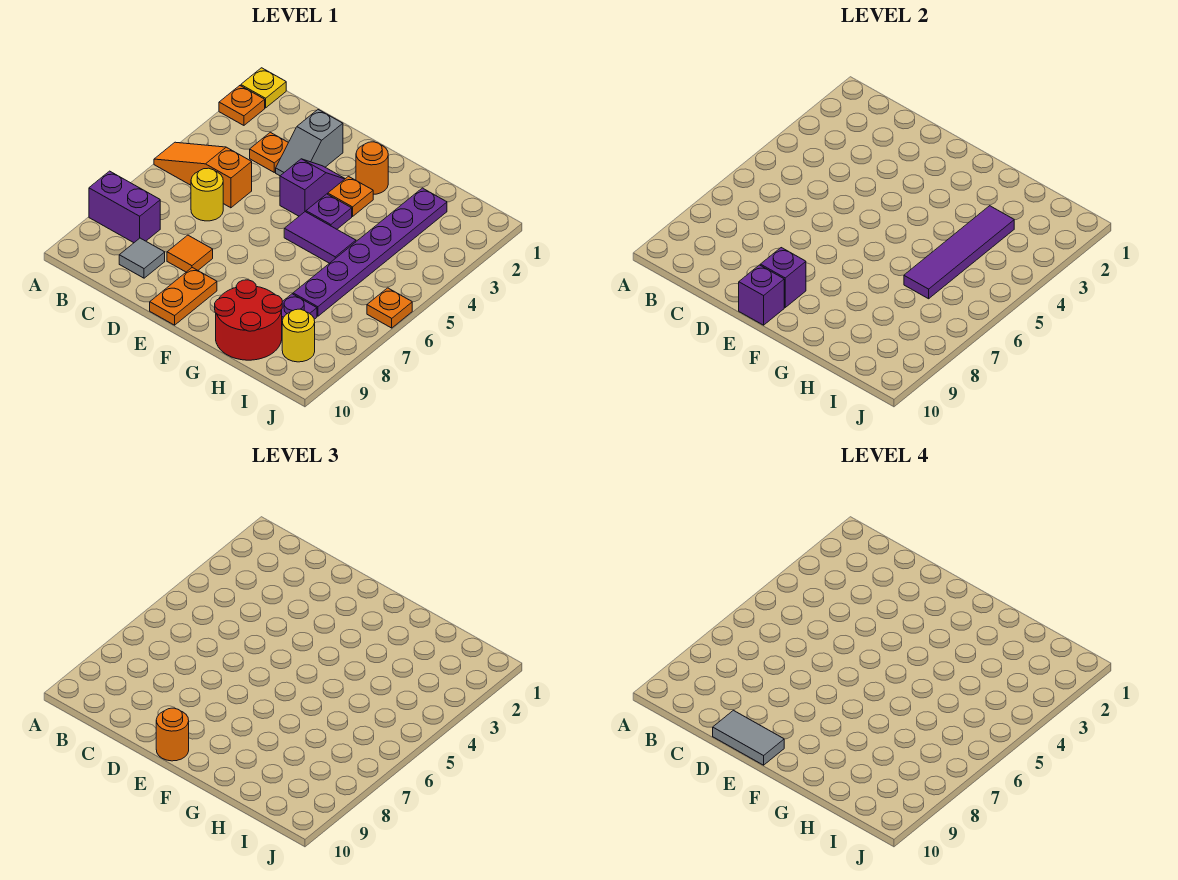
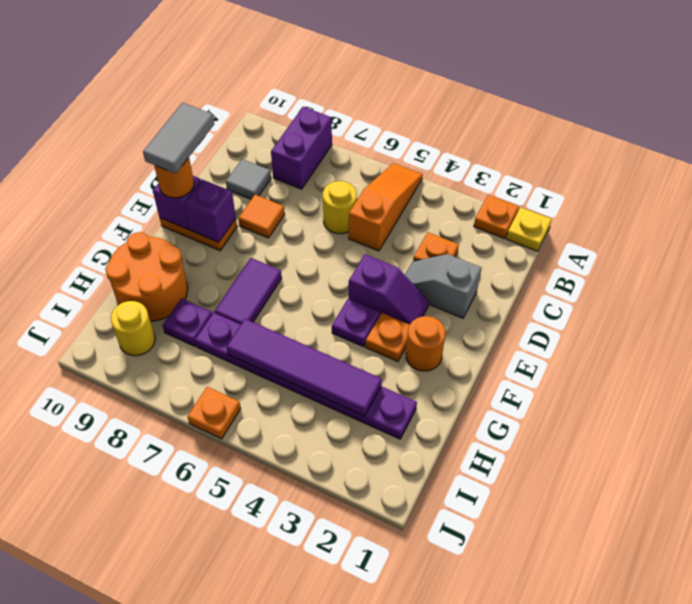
purple 1x2 tile [284,212,356,263] -> purple 1x2 tile moved to [215,258,282,324]
red 2x2 round brick [215,280,282,360] -> orange 2x2 round brick [105,232,188,321]

